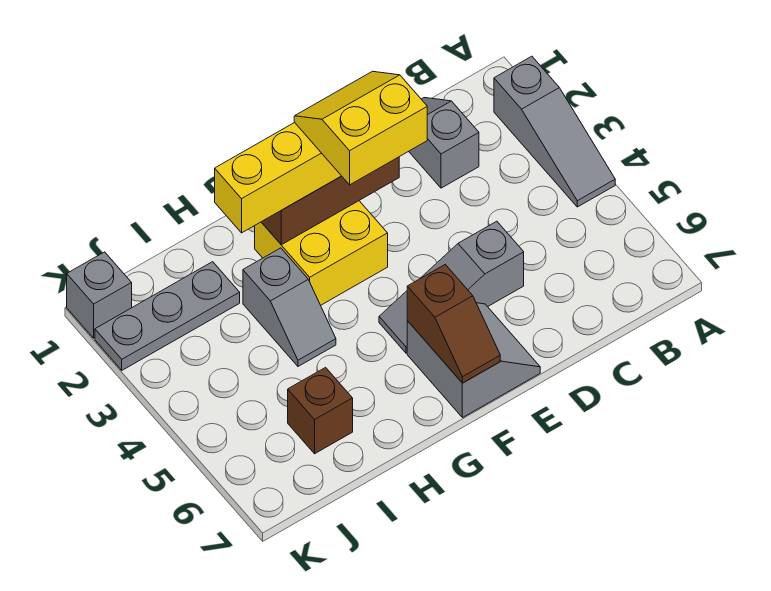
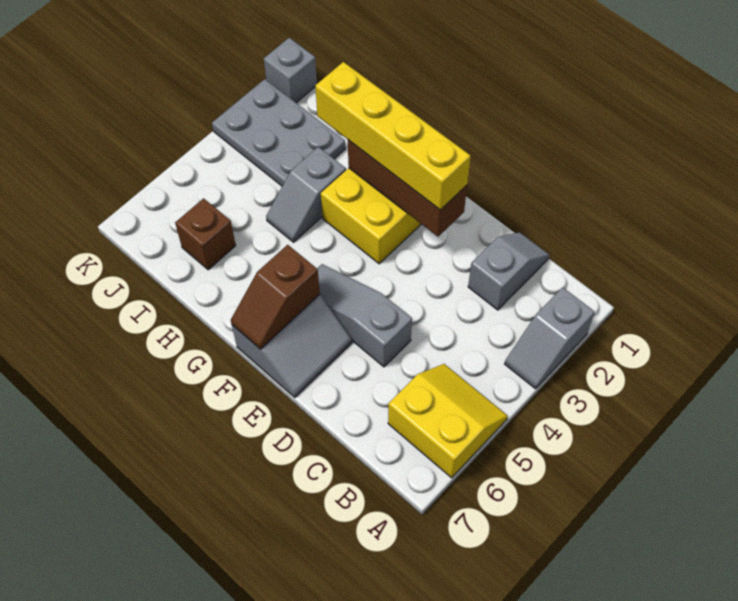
grey 1x3 slope [494,56,615,207] -> grey 1x2 slope [505,287,595,389]
yellow 2x2 slope [294,71,427,185] -> yellow 2x2 slope moved to [388,364,508,478]
grey 1x3 plate [95,262,240,370] -> grey 2x3 plate [212,79,345,186]

